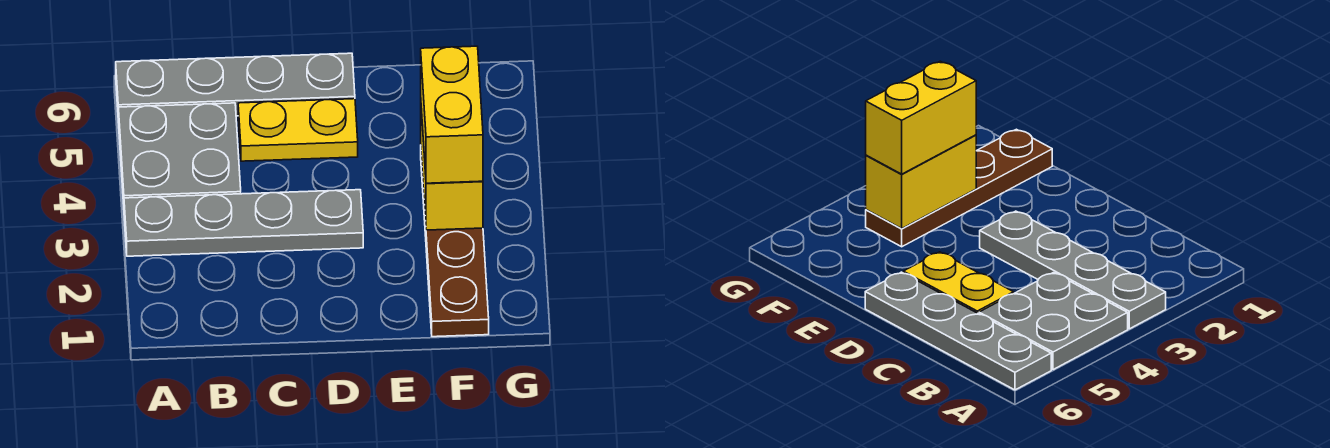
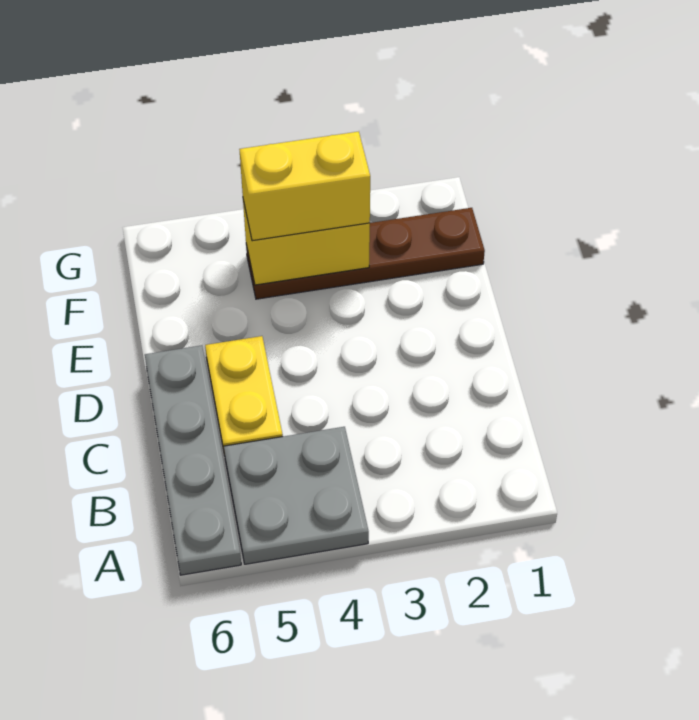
grey 1x4 plate [124,190,363,256] -> none

